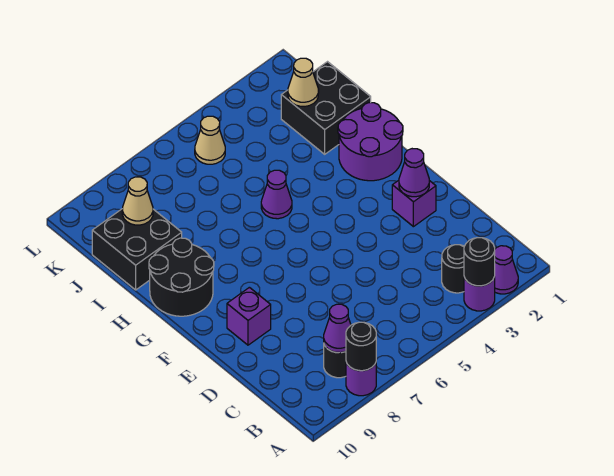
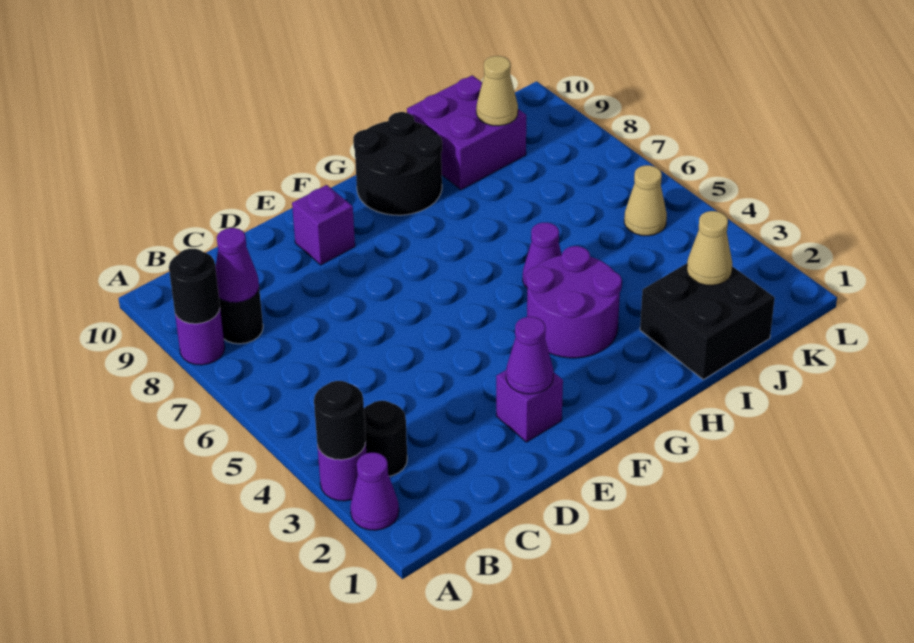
purple 2x2 round brick [338,103,403,181] -> purple 2x2 round brick moved to [526,246,622,358]
black 2x2 brick [92,209,182,290] -> purple 2x2 brick [407,75,526,190]

